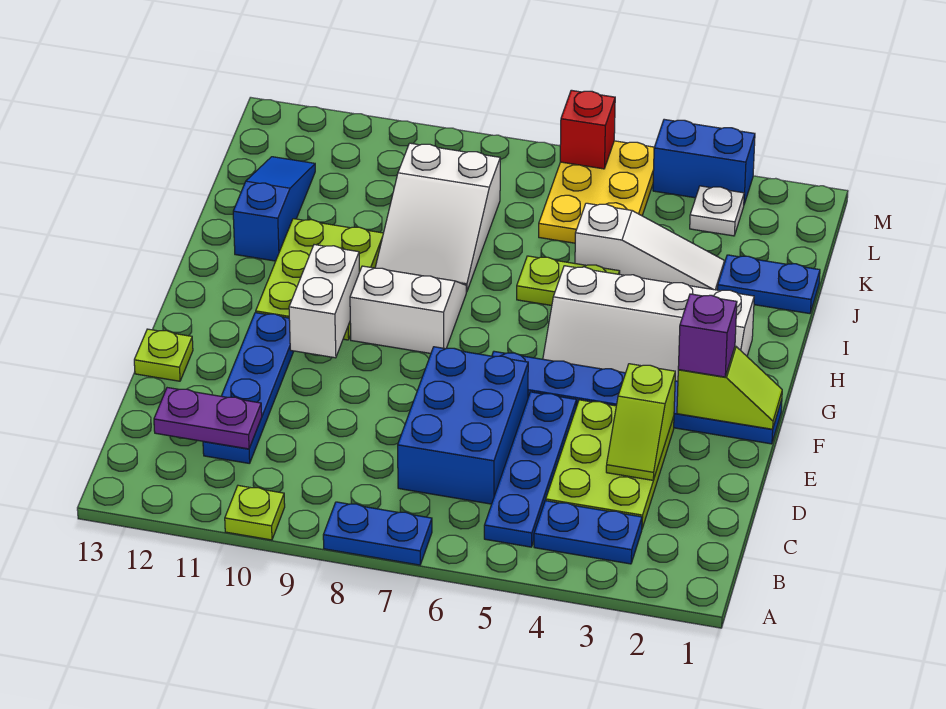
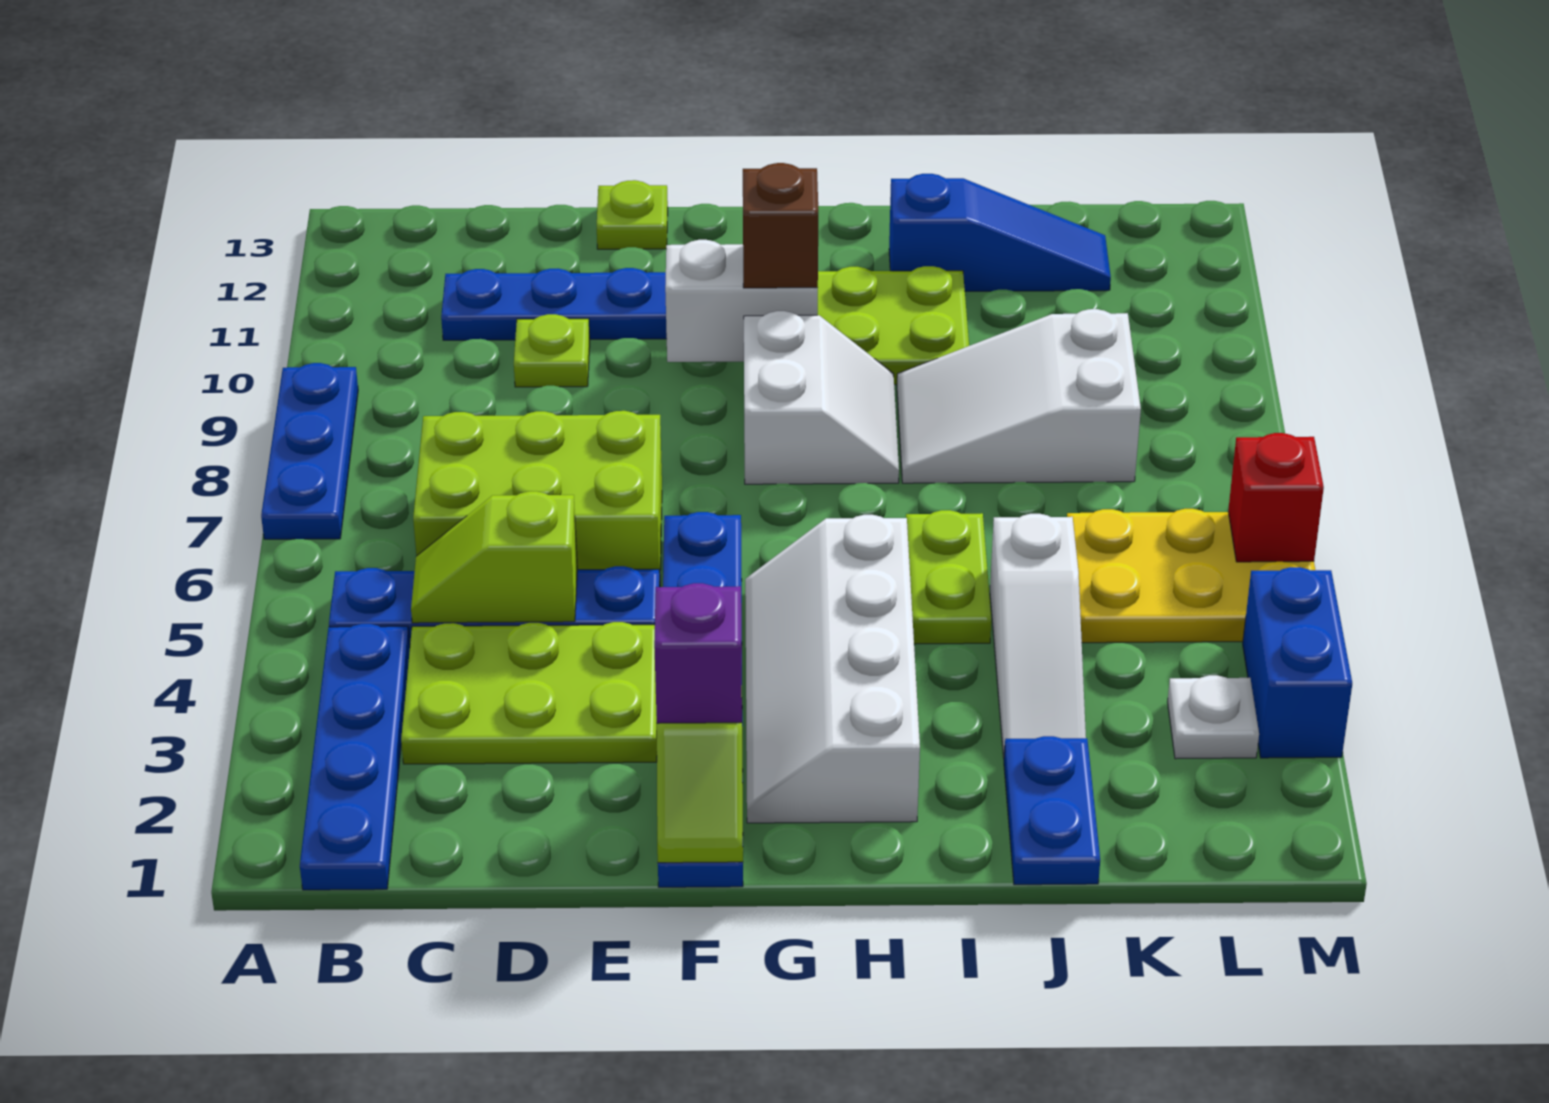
blue 1x2 plate [323,502,432,565] -> blue 1x3 plate [261,363,358,539]
lime 1x1 plate [225,485,285,540] -> lime 1x1 plate moved to [514,314,590,387]
blue 1x2 plate [534,501,642,564] -> blue 1x4 plate [300,624,410,890]
blue 2x3 brick [398,347,528,504] -> lime 2x3 brick [413,411,662,573]
purple 1x2 plate [154,388,262,449] -> none
lime 1x2 slope [606,364,675,480] -> lime 1x2 slope moved to [411,491,577,623]
none -> brown 1x1 brick [743,163,818,288]

